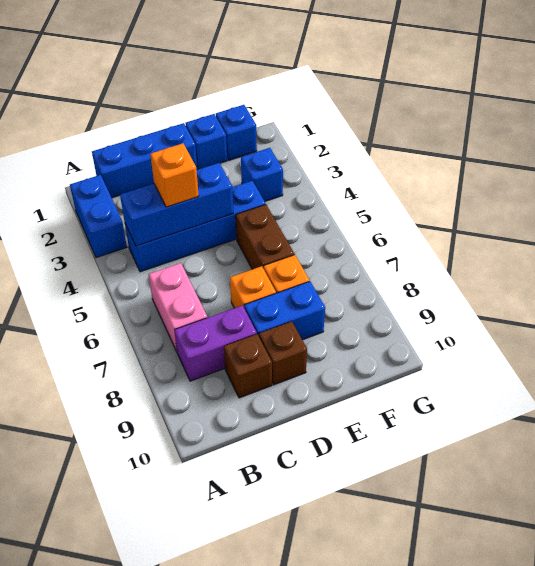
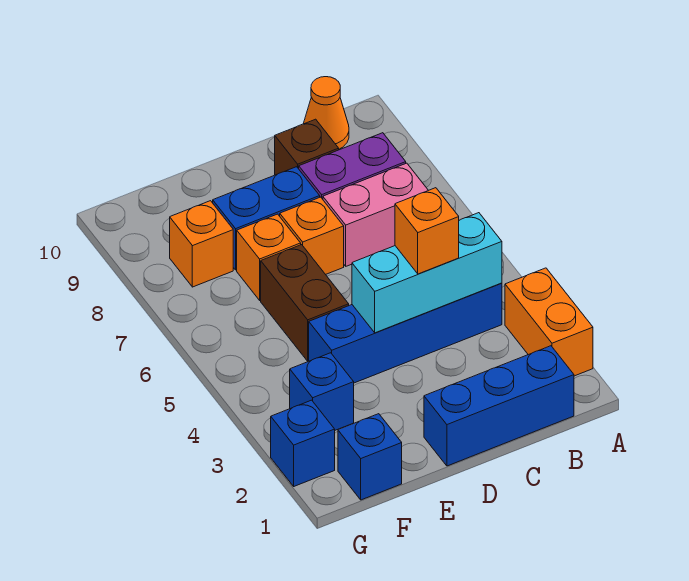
blue 1x2 brick [70,175,127,258] -> orange 1x2 brick [505,268,593,376]
blue 1x3 brick [120,163,233,246] -> cyan 1x3 brick [352,213,502,333]
pink 1x2 brick [149,263,207,351] -> pink 1x2 brick turned to [323,163,428,266]
none -> orange 1x1 cone [303,77,349,149]
brown 1x1 brick [259,321,307,385] -> none
blue 1x1 brick [185,114,227,169] -> blue 1x1 brick moved to [271,400,335,486]
none -> orange 1x1 brick [170,201,233,287]

